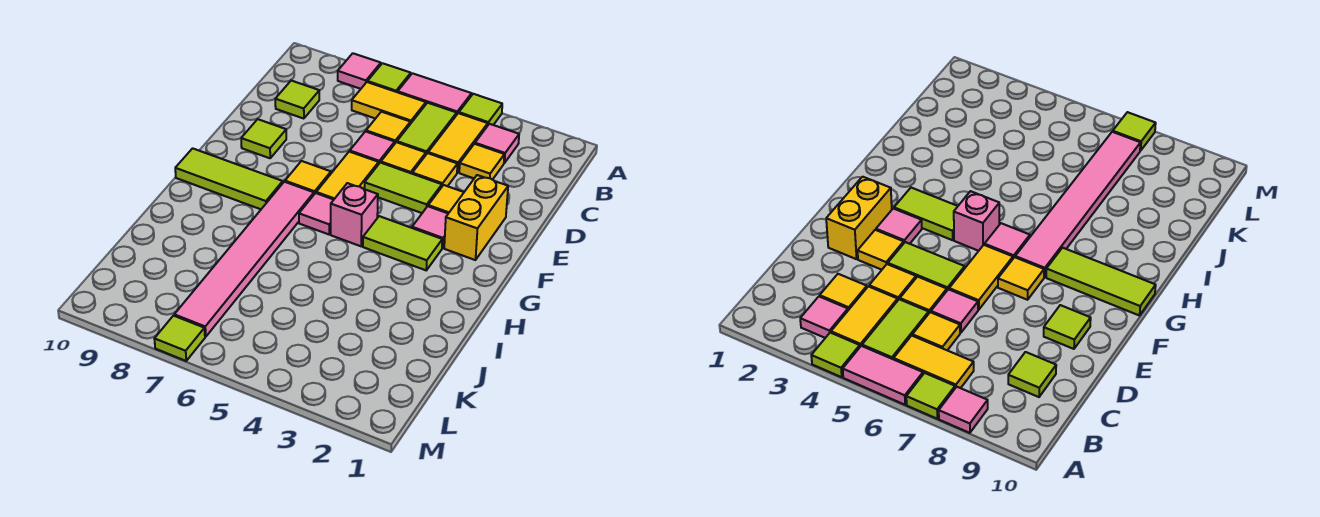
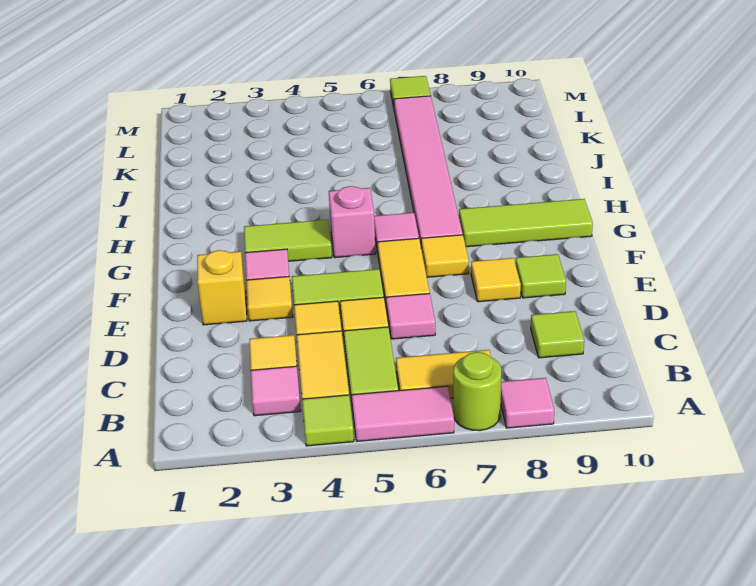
lime 1x1 tile [368,63,411,92] -> lime 1x1 round brick [453,352,501,431]
yellow 1x1 tile [366,112,410,143] -> yellow 1x1 tile moved to [471,258,521,302]
yellow 1x2 brick [444,175,508,260] -> yellow 1x1 brick [197,250,247,325]

